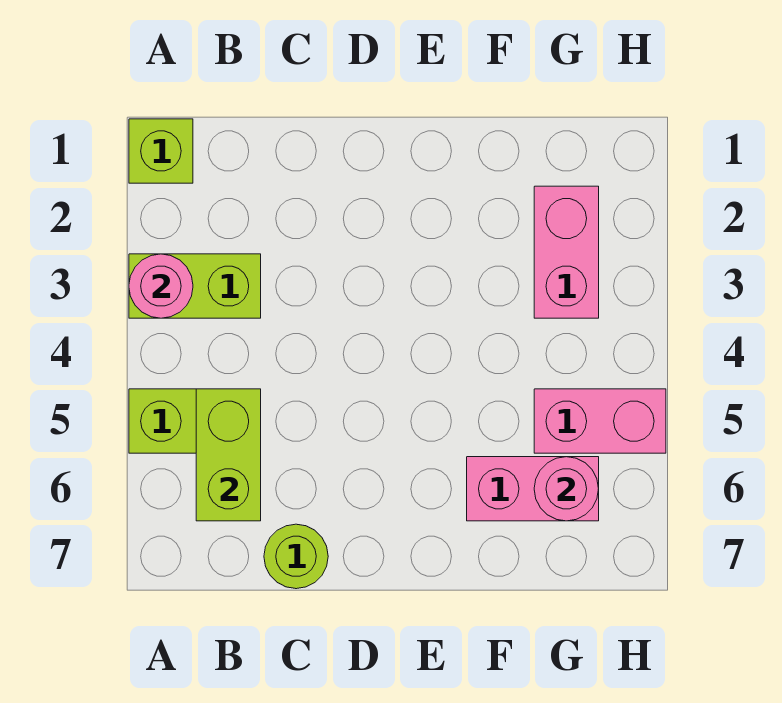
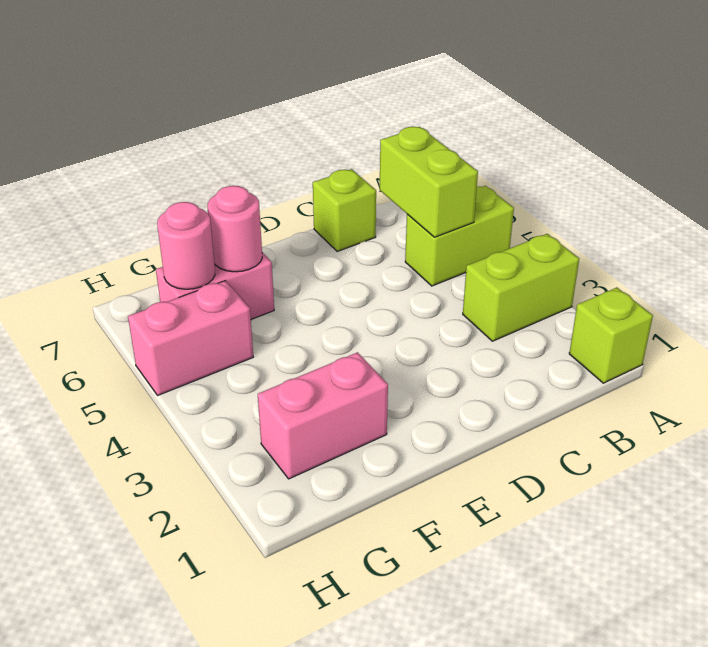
pink 1x1 round brick [129,254,193,318] -> pink 1x1 round brick moved to [208,186,262,272]
lime 1x1 round brick [264,524,328,589] -> lime 1x1 brick [313,169,376,251]
pink 1x2 brick [534,186,599,318] -> pink 1x2 brick turned to [258,352,388,479]

